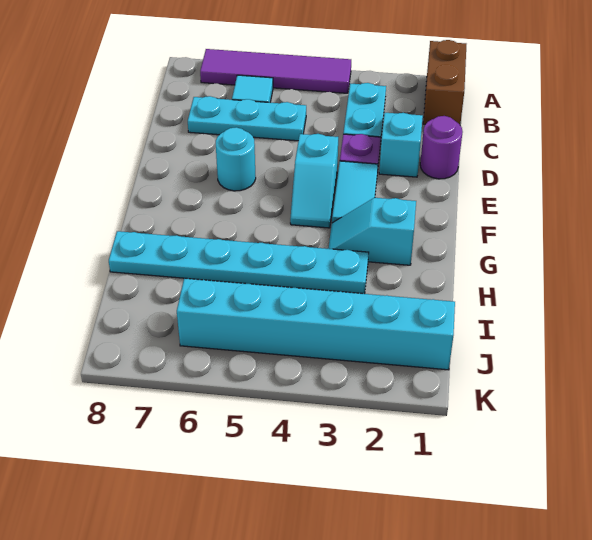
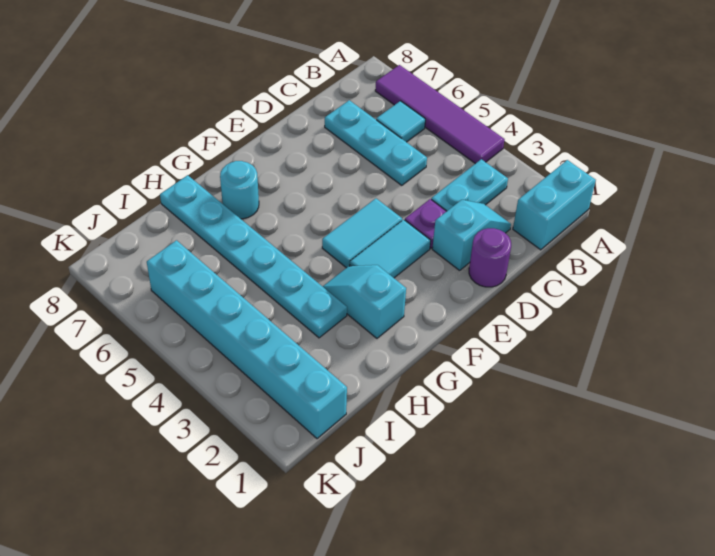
brown 1x2 brick [423,40,466,124] -> cyan 1x2 brick [513,160,596,250]
cyan 1x2 slope [290,134,338,228] -> cyan 1x2 tile [322,198,402,268]
cyan 1x1 round brick [216,127,256,191] -> cyan 1x1 round brick moved to [220,161,259,219]

